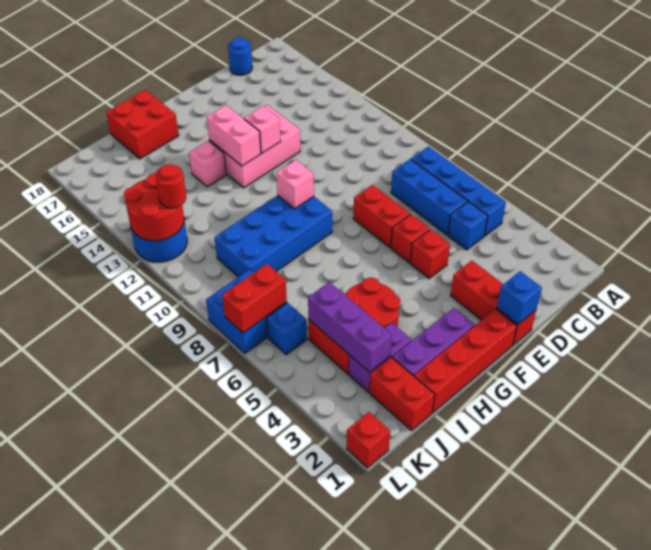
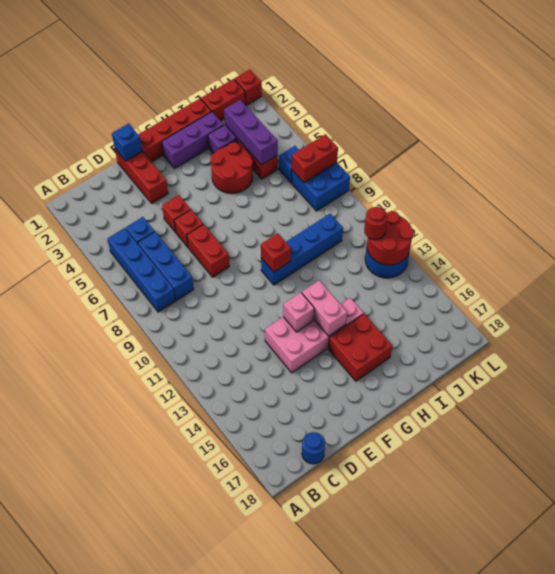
blue 2x4 brick [215,195,332,277] -> blue 1x4 brick [261,214,343,285]
pink 1x1 brick [276,160,314,209] -> red 1x1 brick [261,233,291,272]
red 2x2 brick [106,90,179,159] -> red 2x2 brick moved to [328,314,392,381]
red 1x2 brick [370,357,435,431] -> red 1x2 brick turned to [201,79,245,121]

